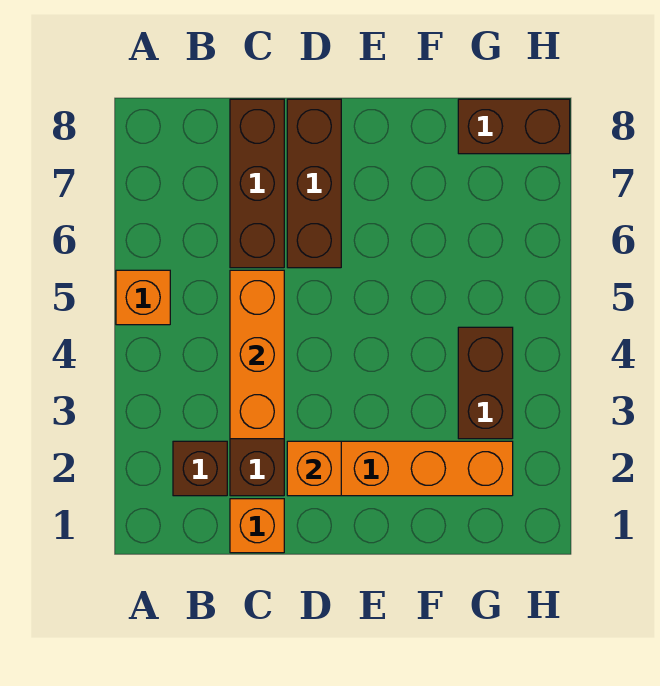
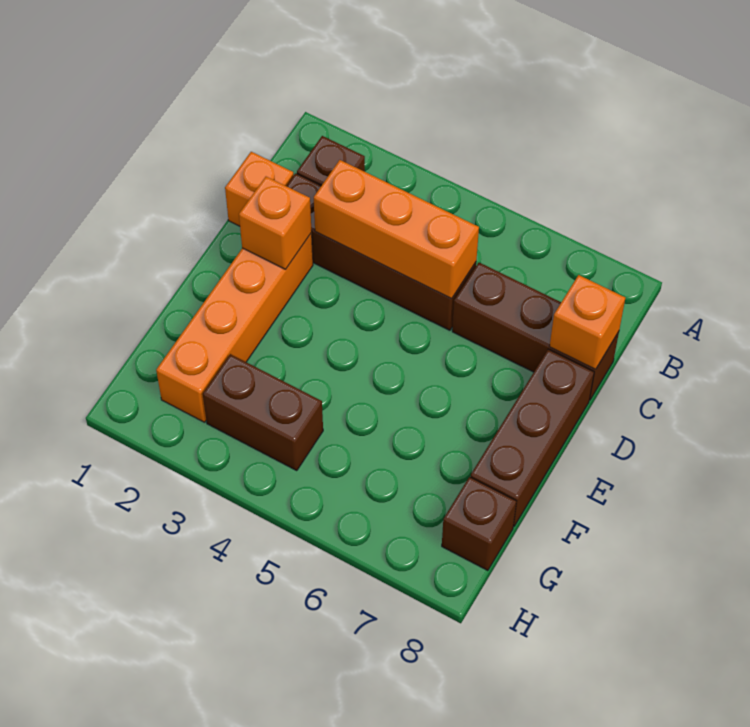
orange 1x1 brick [116,270,170,325] -> orange 1x1 brick moved to [550,275,625,369]
brown 1x3 brick [287,99,341,268] -> brown 1x3 brick turned to [471,349,594,526]
brown 1x2 brick [458,99,570,154] -> brown 1x1 brick [442,477,516,571]

